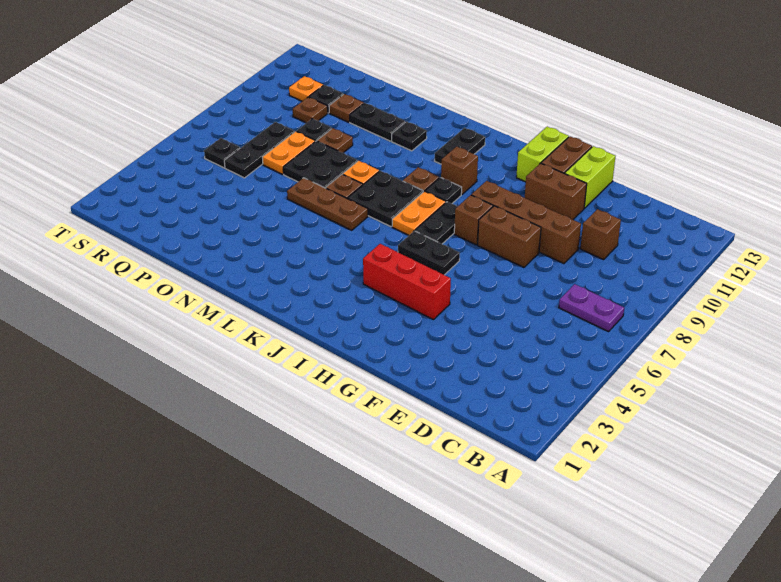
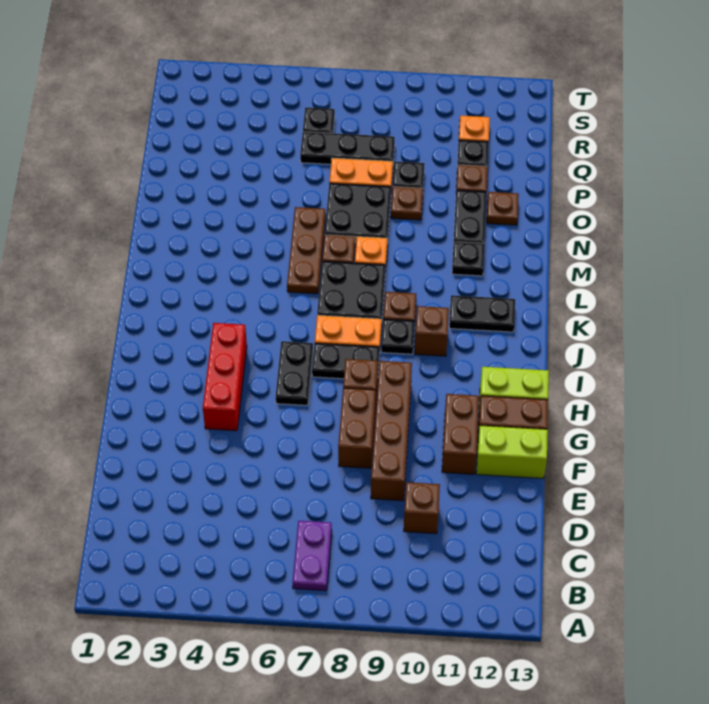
brown 1x1 plate [293,97,328,123] -> brown 1x1 plate moved to [487,192,519,225]

